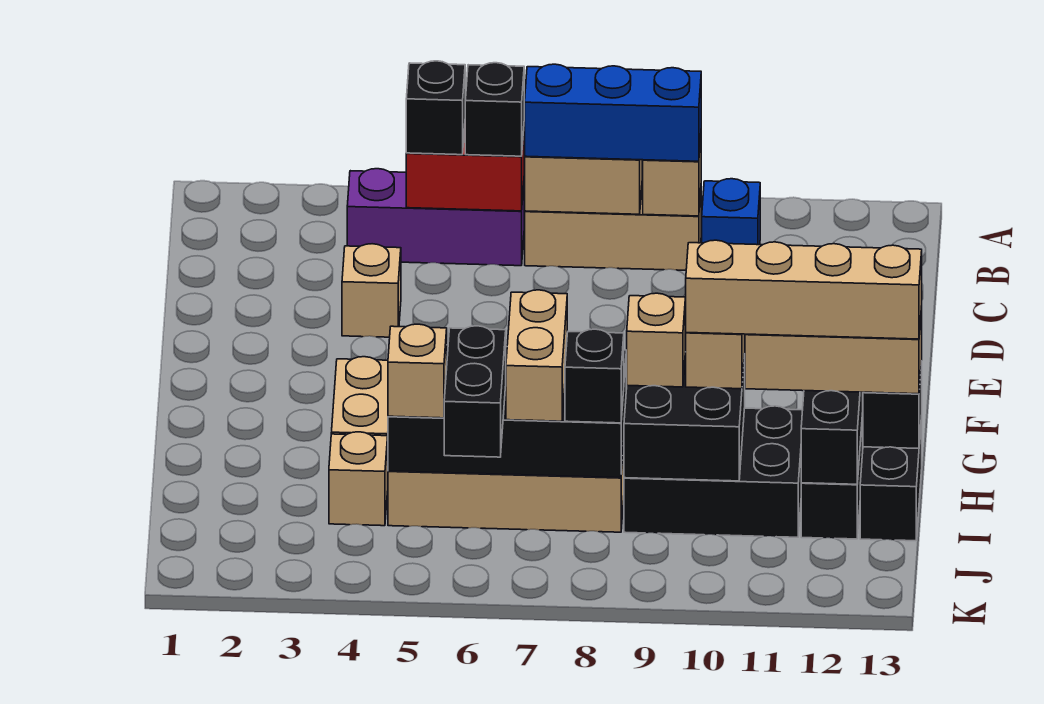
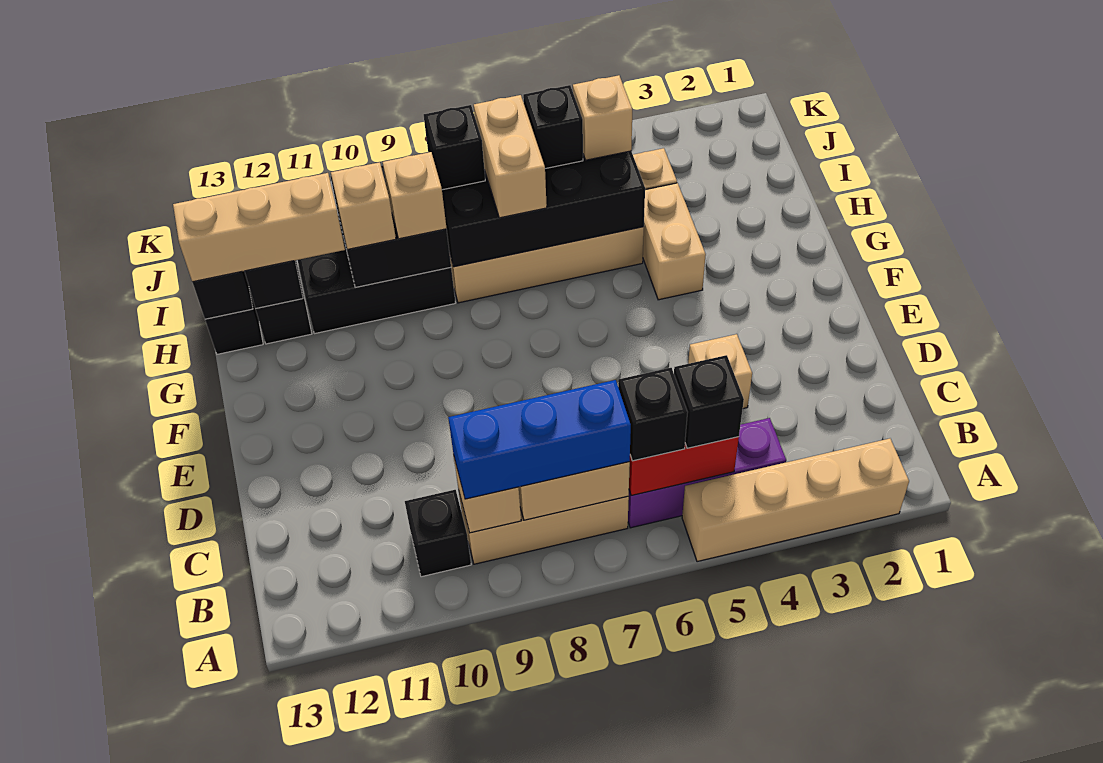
blue 1x1 brick [702,179,760,245] -> black 1x1 brick [405,490,471,577]
tan 1x4 brick [686,240,922,339] -> tan 1x4 brick moved to [682,439,909,562]
black 1x2 brick [444,326,506,457] -> black 1x1 brick [523,85,583,169]

